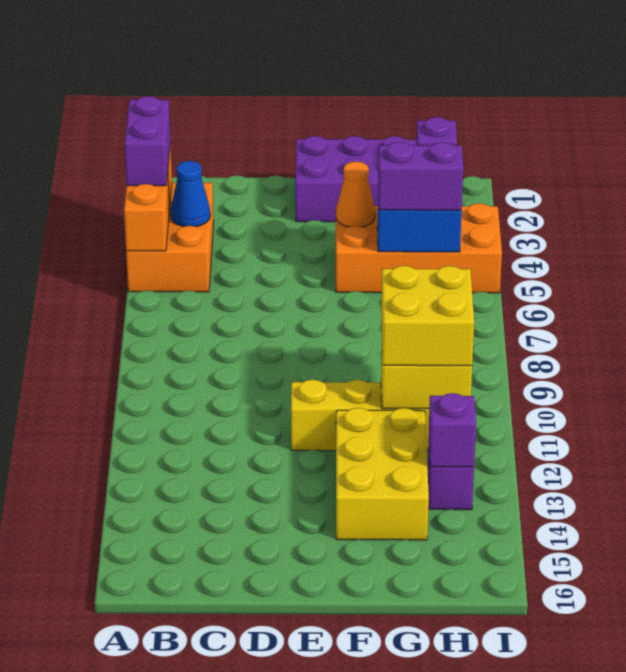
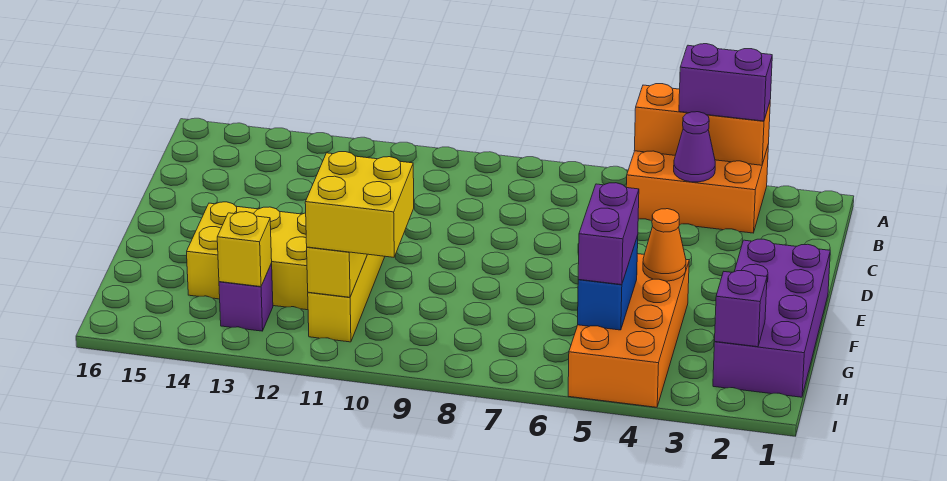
blue 1x1 cone [171,161,210,227] -> purple 1x1 cone [674,112,715,182]
purple 1x1 brick [428,393,476,467] -> yellow 1x1 brick [217,212,272,287]

